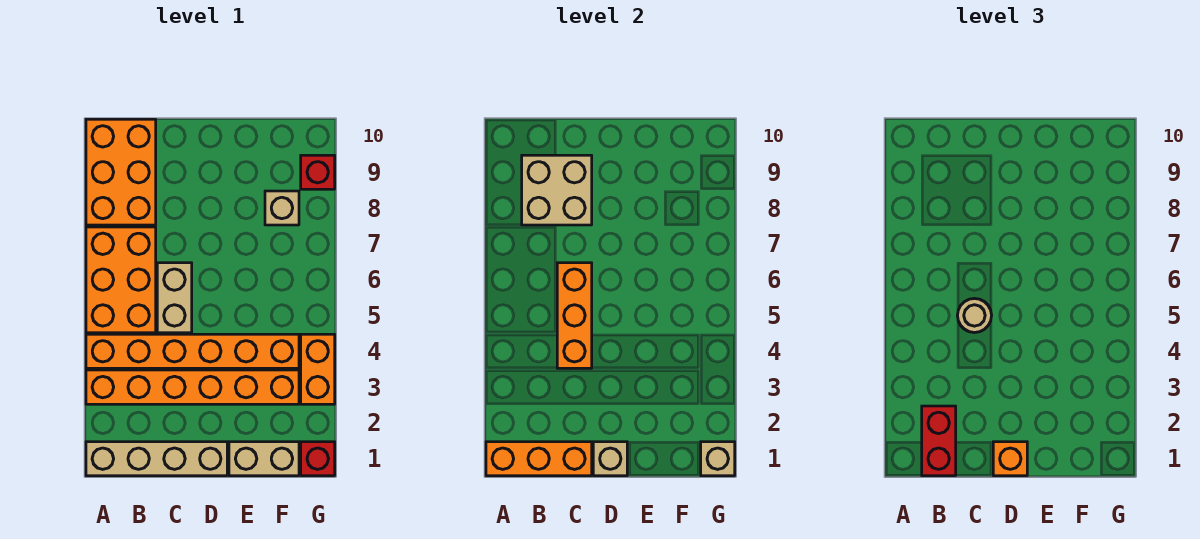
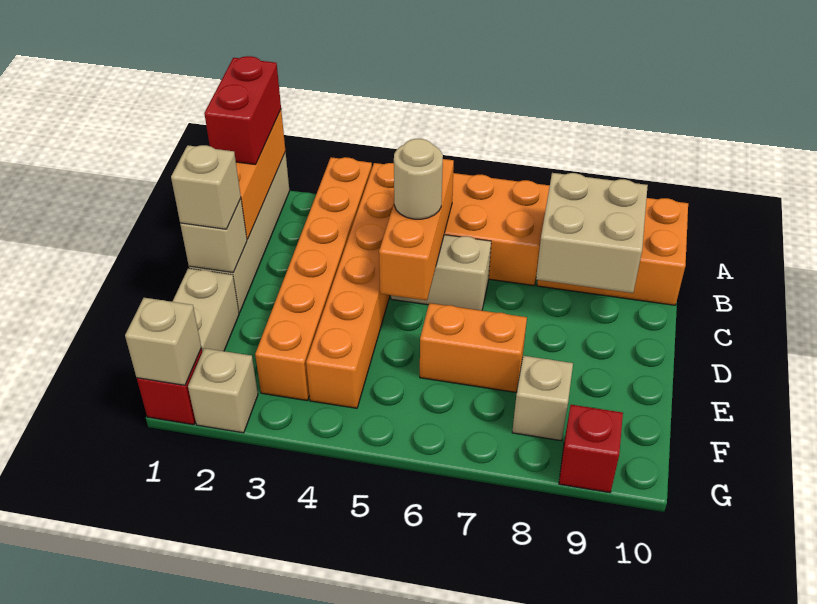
red 1x2 brick [922,406,956,476] -> red 1x2 brick turned to [204,56,281,165]
orange 1x3 brick [557,263,592,368] -> orange 1x3 brick turned to [379,159,454,300]
orange 1x1 brick [993,442,1027,476] -> tan 1x1 brick [171,145,241,229]
none -> tan 1x1 brick [188,348,258,433]
orange 1x2 brick [301,334,335,404] -> orange 1x2 brick moved to [420,303,527,392]

